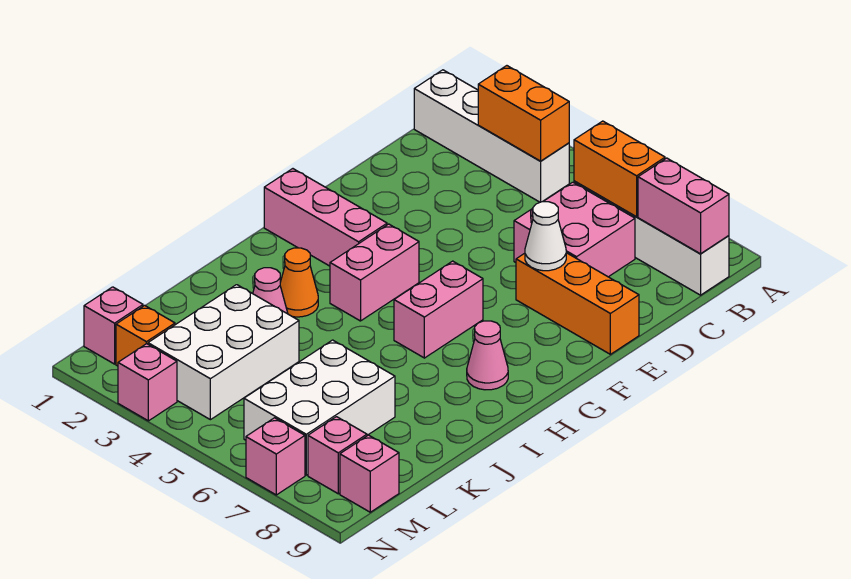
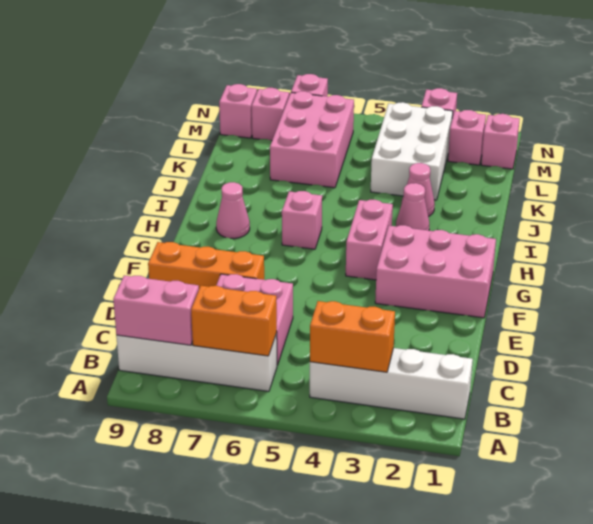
white 1x1 cone [525,202,566,271] -> none
pink 1x3 brick [264,169,387,266] -> pink 2x3 brick [375,225,496,318]
pink 1x2 brick [394,261,483,358] -> pink 1x1 brick [282,191,322,249]
orange 1x1 cone [280,248,318,317] -> pink 1x1 cone [396,183,429,230]
white 2x3 brick [244,340,395,475] -> pink 2x3 brick [270,91,354,188]
orange 1x1 brick [116,305,175,366] -> pink 1x1 brick [448,110,486,165]

